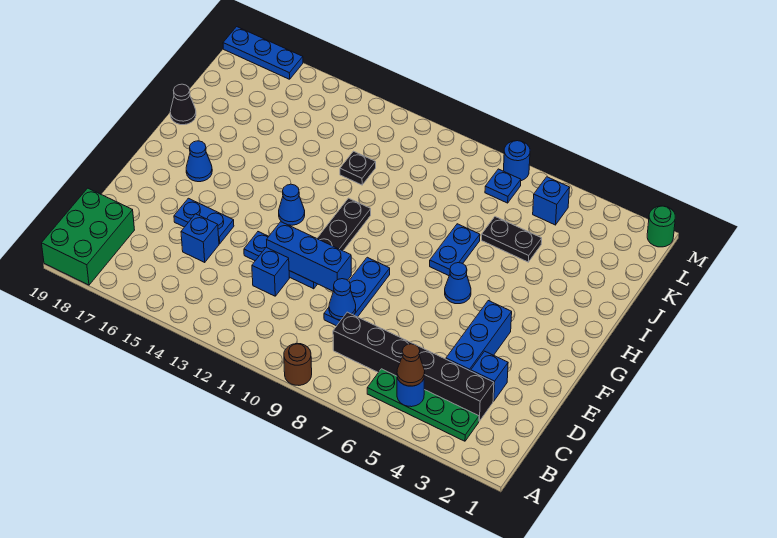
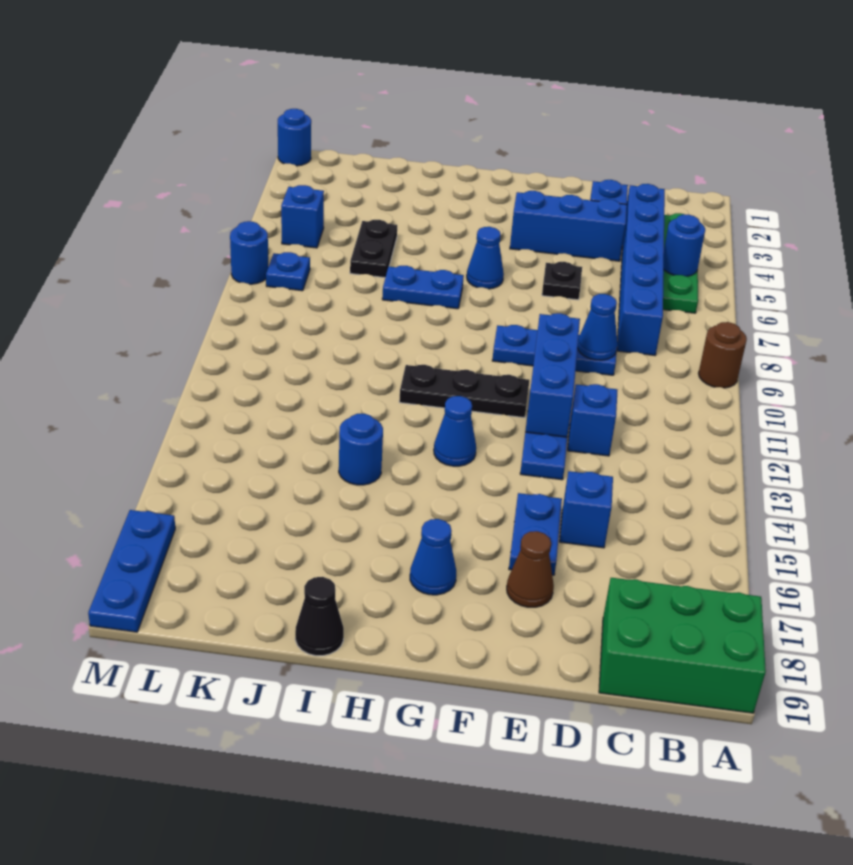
brown 1x1 cone [397,344,425,386] -> brown 1x1 cone moved to [507,531,554,607]
black 1x6 brick [333,312,494,421] -> blue 1x6 brick [617,184,665,355]
none -> blue 1x1 round brick [339,414,383,485]
black 1x1 plate [340,151,376,185] -> black 1x1 plate moved to [542,262,582,300]
green 1x1 round brick [647,206,675,247] -> blue 1x1 round brick [278,109,311,166]

